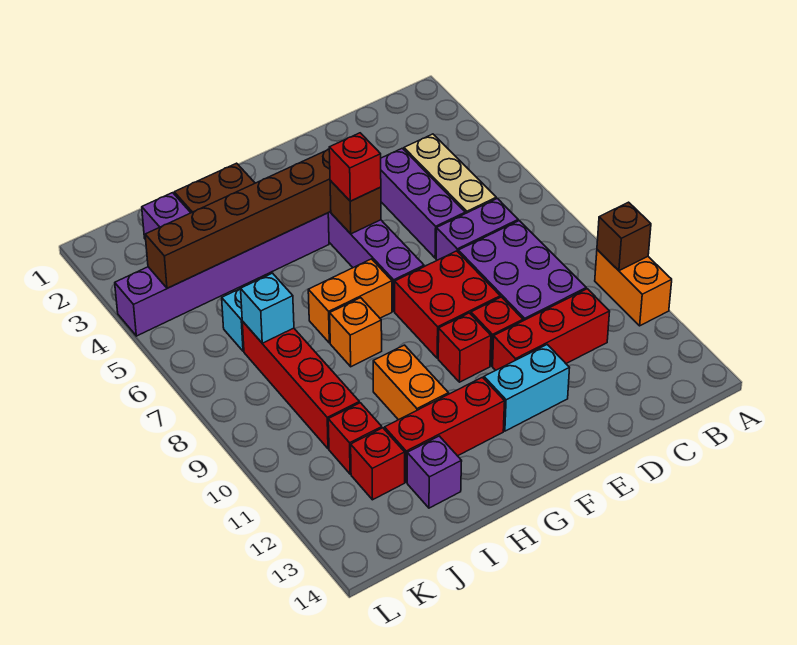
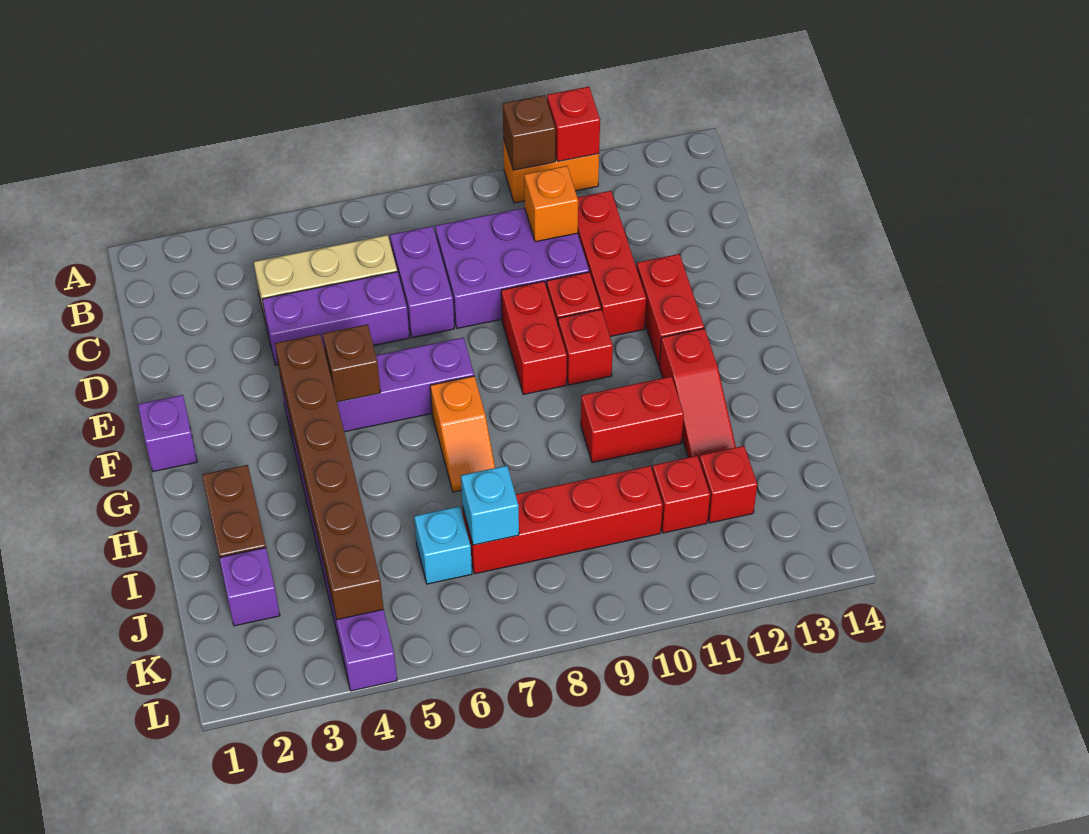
red 2x2 brick [395,251,500,358] -> red 1x2 brick [501,281,567,395]
cyan 1x2 brick [484,345,569,431] -> red 1x2 brick [637,254,704,365]
red 1x1 brick [329,133,381,201] -> red 1x1 brick moved to [547,87,600,161]
orange 1x2 brick [308,259,392,343] -> orange 1x2 slope [430,376,495,492]
red 1x3 brick [385,377,505,482] -> red 1x3 slope [659,329,736,459]
orange 1x1 brick [330,298,382,367] -> orange 1x1 brick moved to [524,166,578,242]
orange 1x2 brick [373,345,449,420] -> red 1x2 brick [581,376,684,463]
purple 1x1 brick [407,436,462,508] -> purple 1x1 brick moved to [138,395,197,471]

